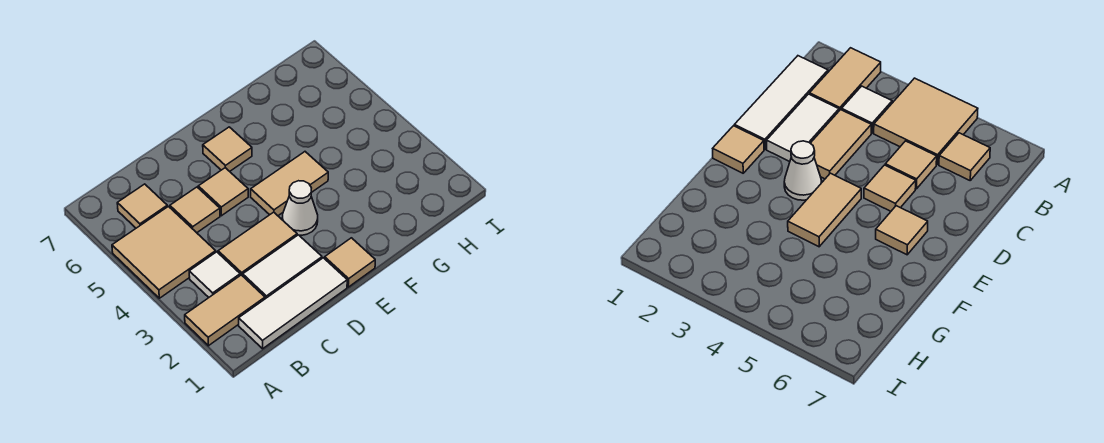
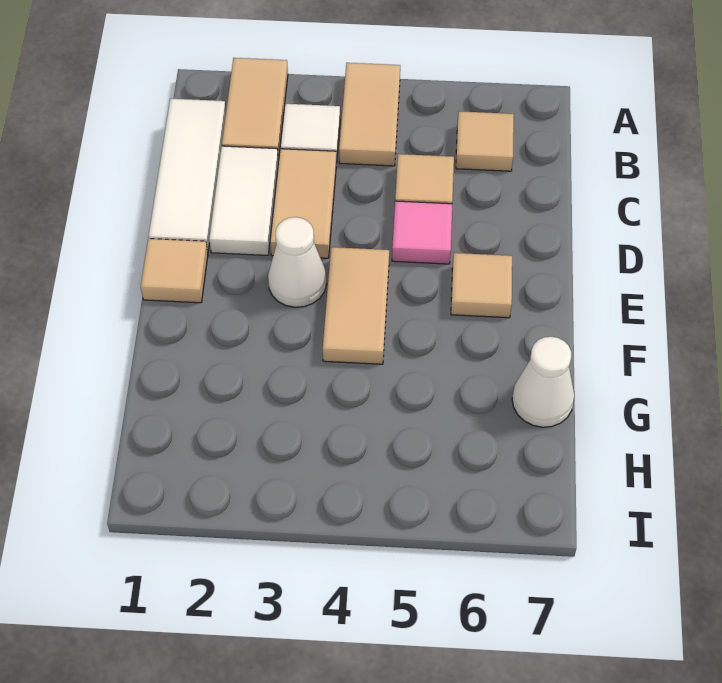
tan 2x2 tile [112,206,216,298] -> tan 1x2 tile [339,63,400,166]
tan 1x1 tile [198,168,248,216] -> pink 1x1 tile [392,201,452,264]
none -> white 1x1 cone [512,337,575,427]

